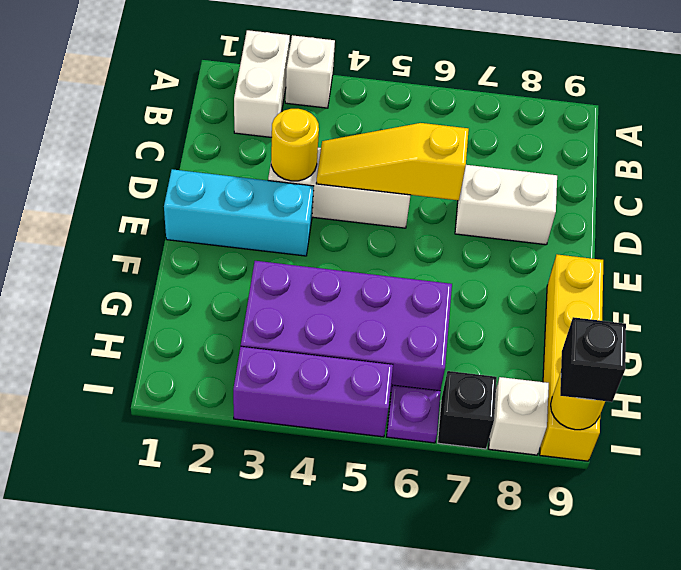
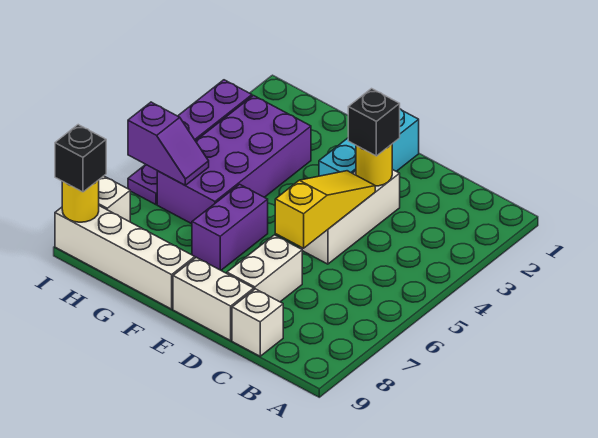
white 1x2 brick [234,30,290,137] -> white 1x2 brick moved to [173,257,254,341]
white 1x1 brick [285,35,335,108] -> white 1x1 brick moved to [232,289,283,356]
none -> purple 1x2 brick [192,184,268,270]
yellow 1x4 brick [540,254,603,461] -> white 1x4 brick [55,206,195,309]
none -> purple 1x2 slope [128,102,209,185]
black 1x1 brick [438,371,497,449] -> black 1x1 brick moved to [348,89,400,156]

